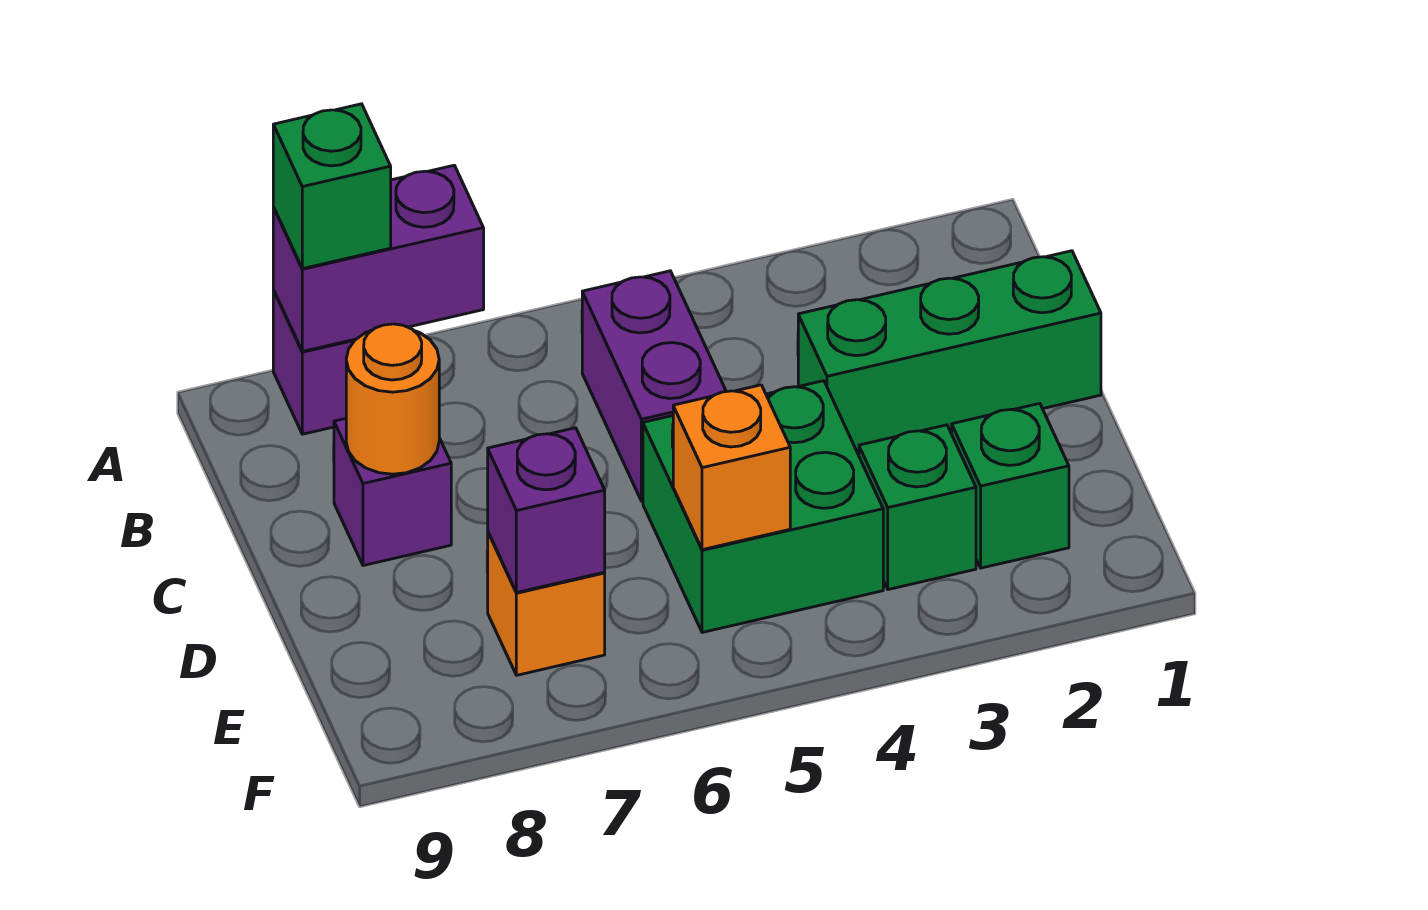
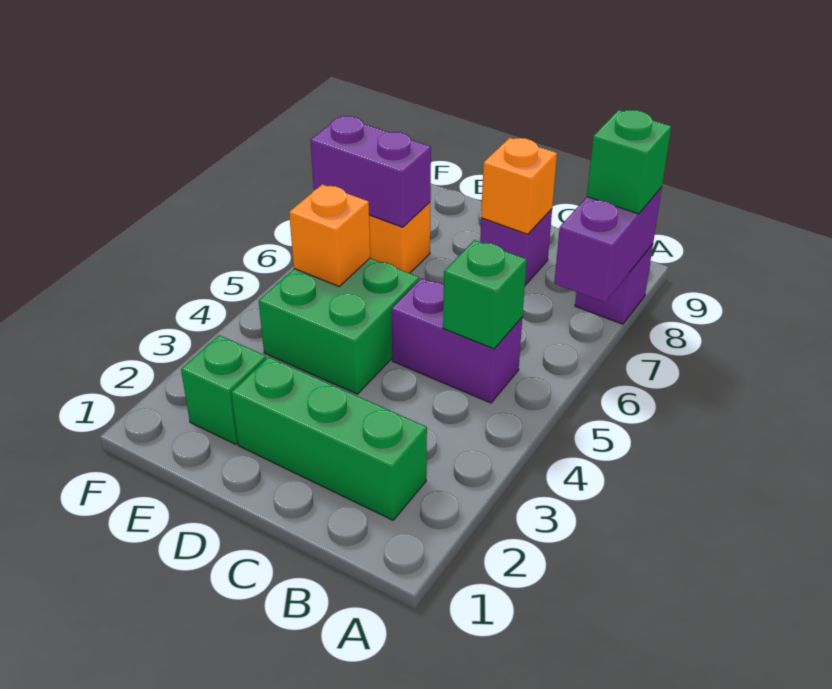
green 1x3 brick [798,251,1101,451] -> green 1x3 brick turned to [231,357,427,520]
orange 1x1 round brick [346,324,439,474] -> orange 1x1 brick [481,138,557,234]
green 1x1 brick [859,425,976,590] -> green 1x1 brick moved to [443,240,527,349]
purple 1x1 brick [488,428,605,592] -> purple 1x2 brick [310,116,431,227]

